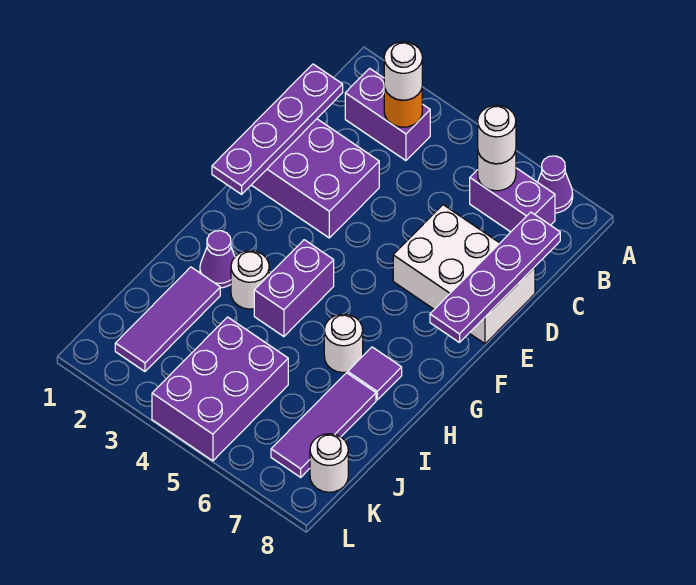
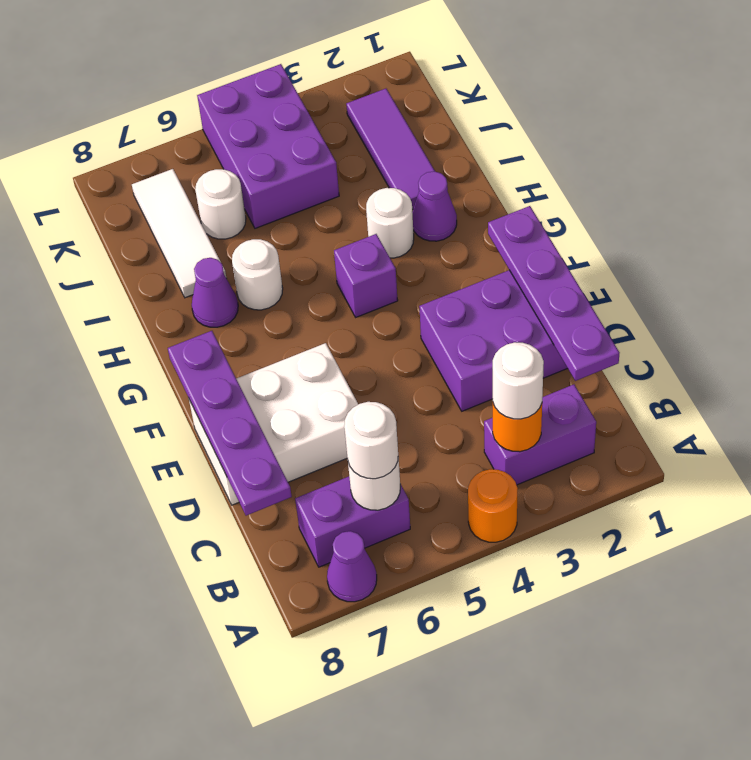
none -> orange 1x1 round brick [468,469,518,542]
purple 1x2 brick [254,240,334,337] -> purple 1x1 brick [334,234,398,317]
purple 1x1 tile [348,347,402,400] -> purple 1x1 cone [192,258,238,327]
purple 1x3 tile [271,373,376,477] -> white 1x3 tile [132,169,226,298]
white 1x1 round brick [310,434,348,492] -> white 1x1 round brick moved to [195,169,246,239]

